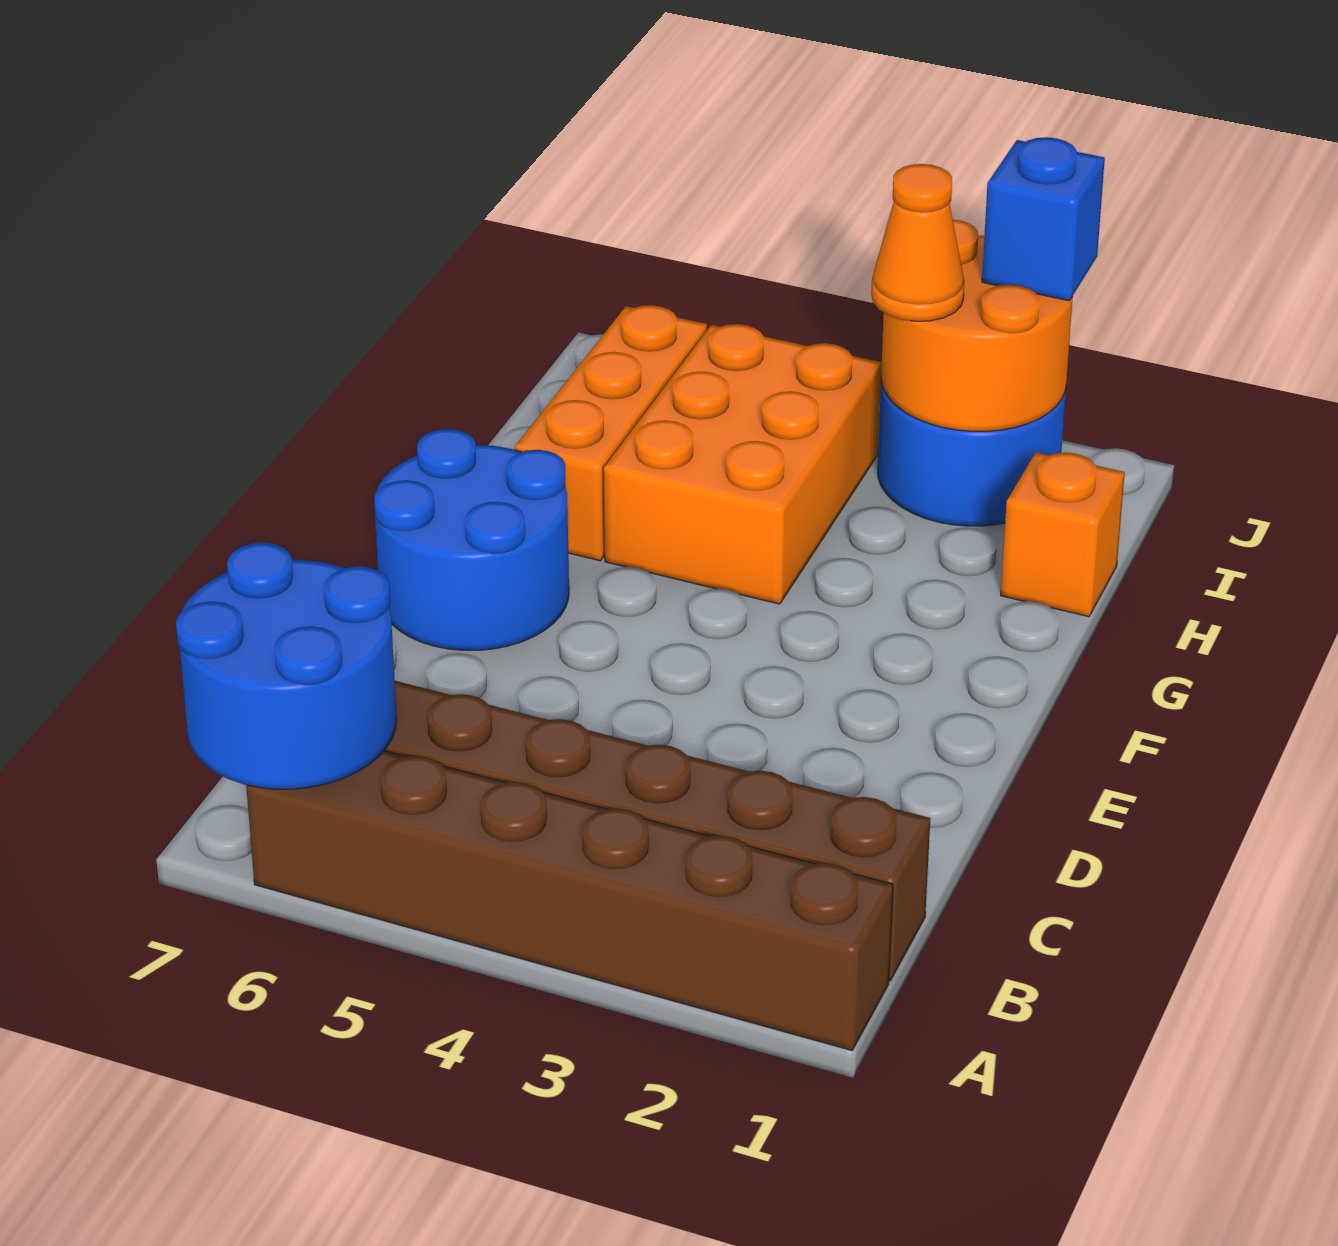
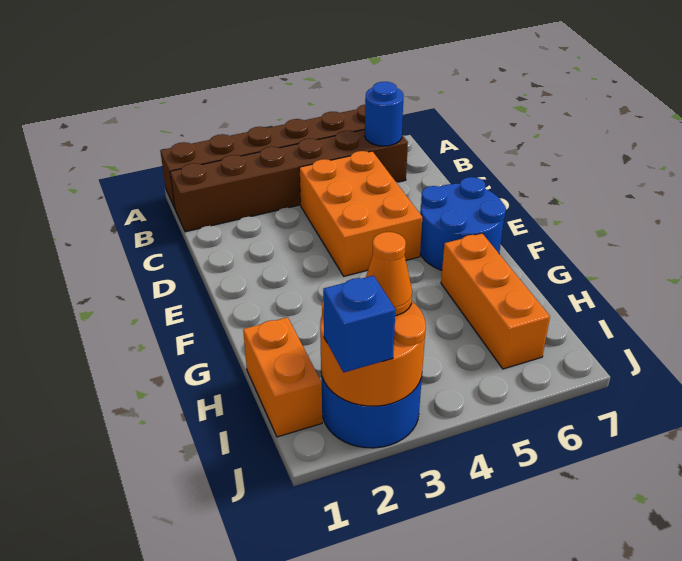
blue 2x2 round brick [176,543,396,789] -> blue 1x1 round brick [365,82,404,146]
orange 2x3 brick [604,324,881,604] -> orange 2x3 brick moved to [299,151,422,276]
orange 1x1 brick [1001,452,1125,617] -> orange 1x2 brick [243,317,322,437]

